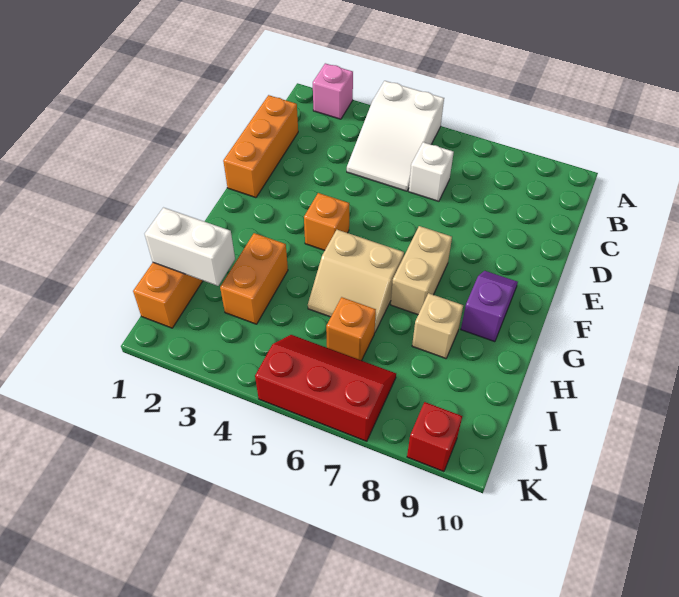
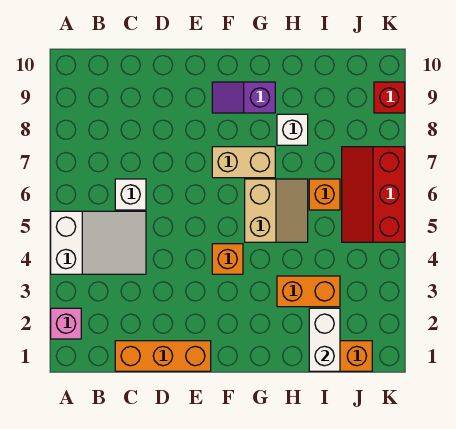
tan 1x1 brick [412,293,463,358] -> white 1x1 brick [277,114,308,145]

